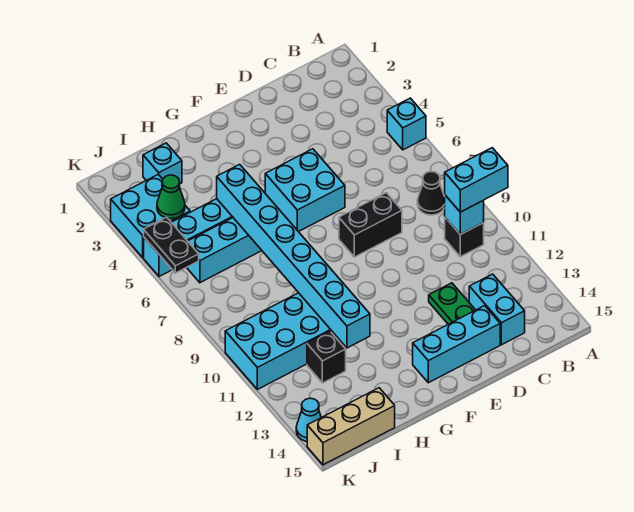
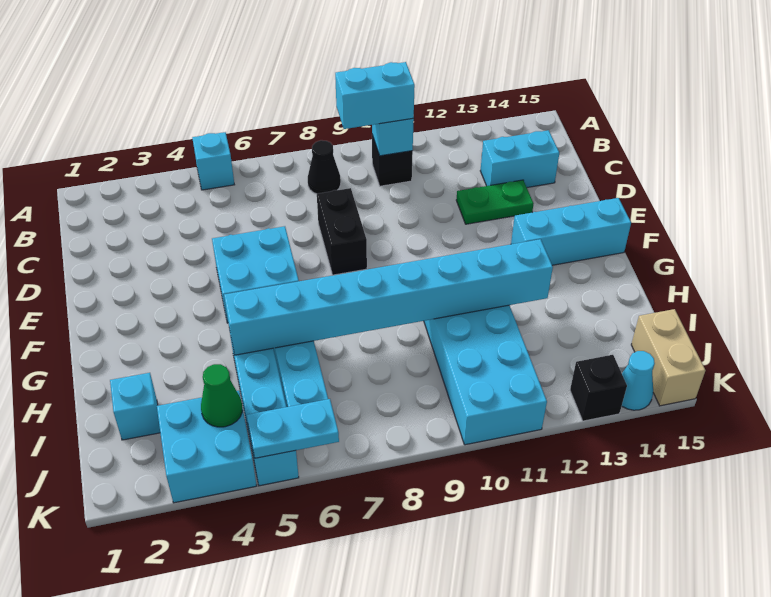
cyan 1x2 brick [445,148,508,212] -> cyan 1x2 brick turned to [335,62,415,129]
cyan 1x3 brick [413,306,500,383] -> cyan 1x3 brick turned to [511,198,631,265]
black 1x1 brick [307,331,346,383] -> black 1x1 brick moved to [570,355,627,421]
tan 1x3 brick [307,388,395,465] -> tan 1x2 brick [631,309,705,406]
black 1x2 plate [144,217,199,273] -> cyan 1x2 plate [247,399,339,458]

